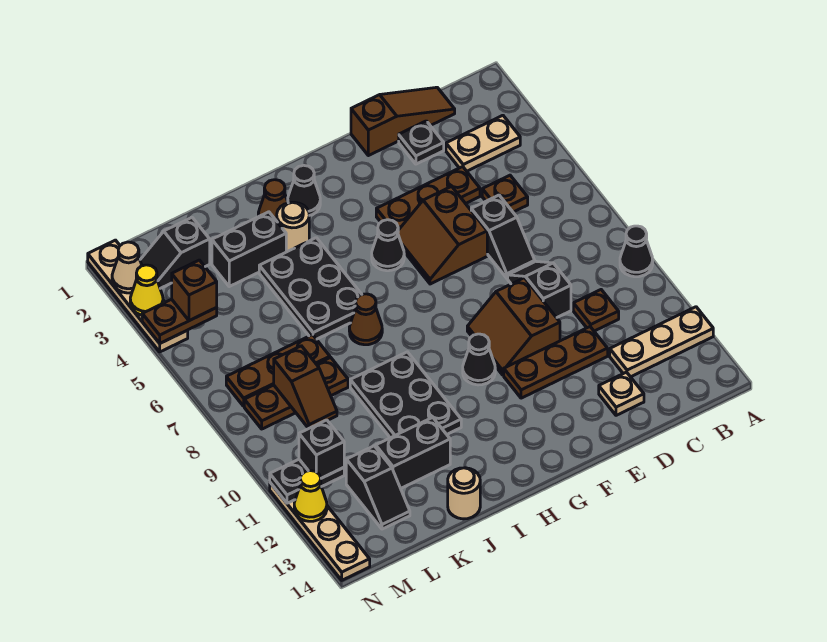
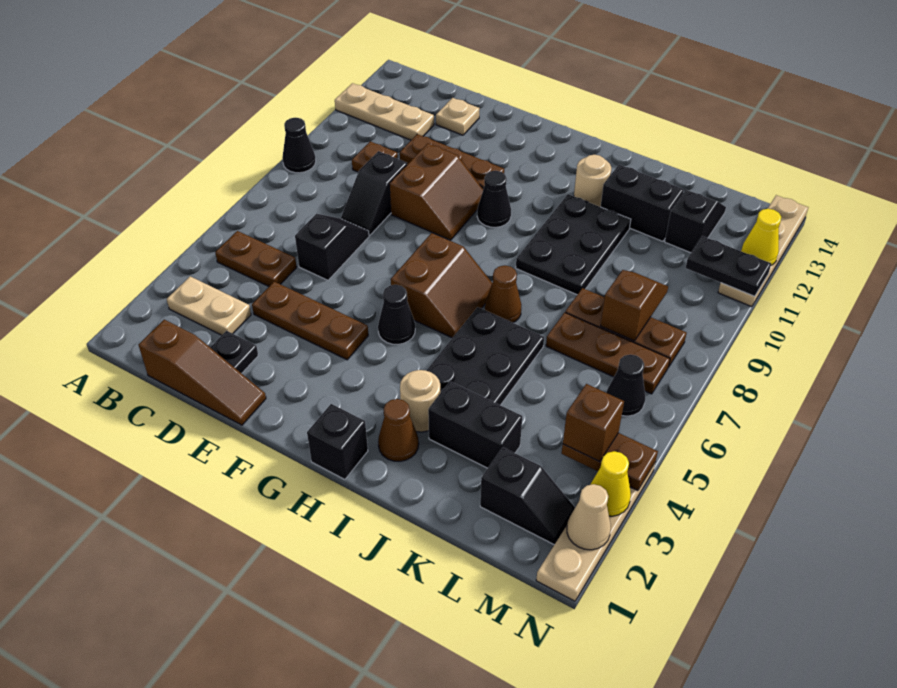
brown 1x3 slope [351,87,455,156] -> brown 1x3 slope turned to [138,320,266,425]
brown 1x1 plate [482,175,528,212] -> brown 1x2 plate [215,231,297,286]
brown 2x2 slope [398,186,487,284] -> brown 2x2 slope moved to [391,233,492,338]
black 1x1 cone [288,165,320,216] -> black 1x1 cone moved to [606,354,645,416]
tan 1x1 round brick [448,468,480,519] -> tan 1x1 round brick moved to [574,155,611,207]
black 1x1 brick [299,420,344,478] -> black 1x1 brick moved to [307,404,368,480]

